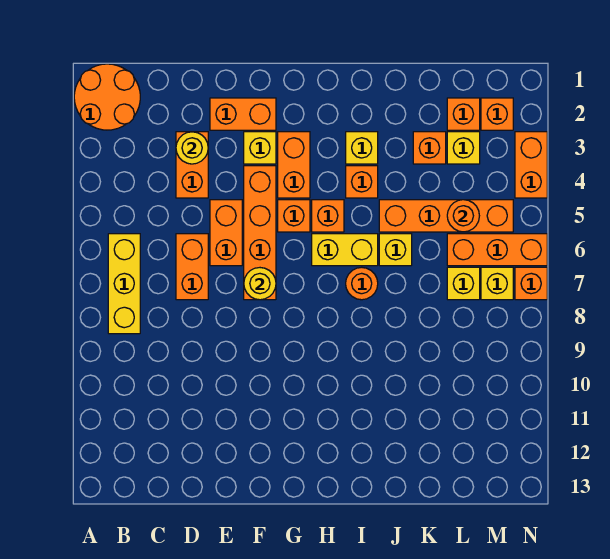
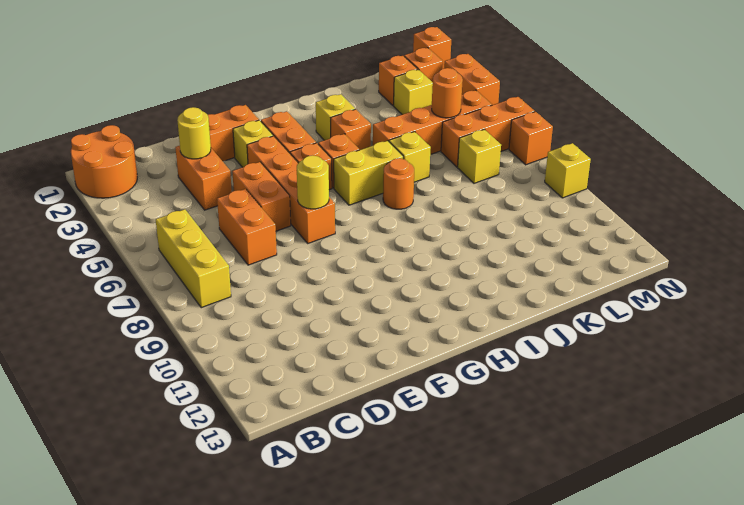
orange 1x1 brick [413,132,446,164] -> orange 1x1 brick moved to [413,27,451,69]
yellow 1x1 brick [481,267,513,300] -> yellow 1x1 brick moved to [545,143,591,198]

